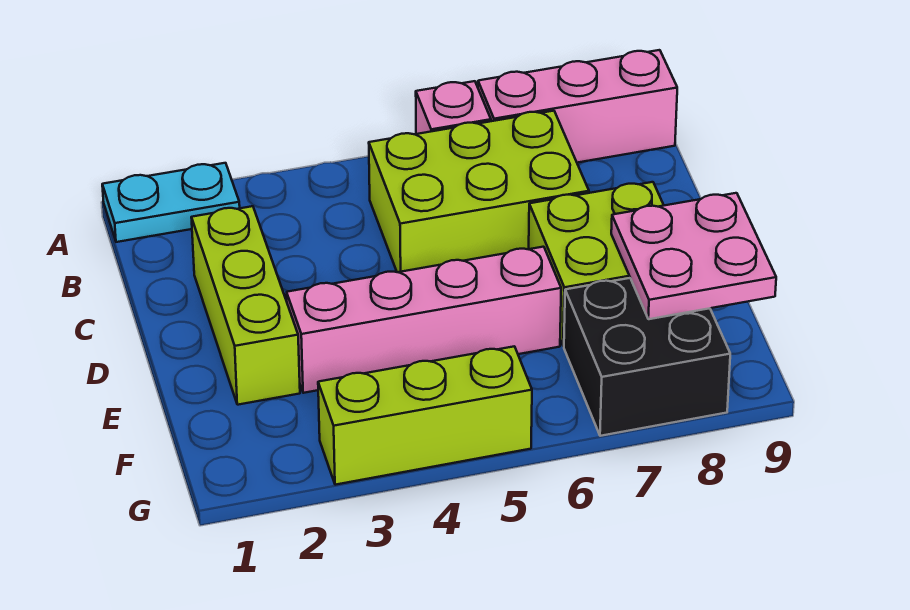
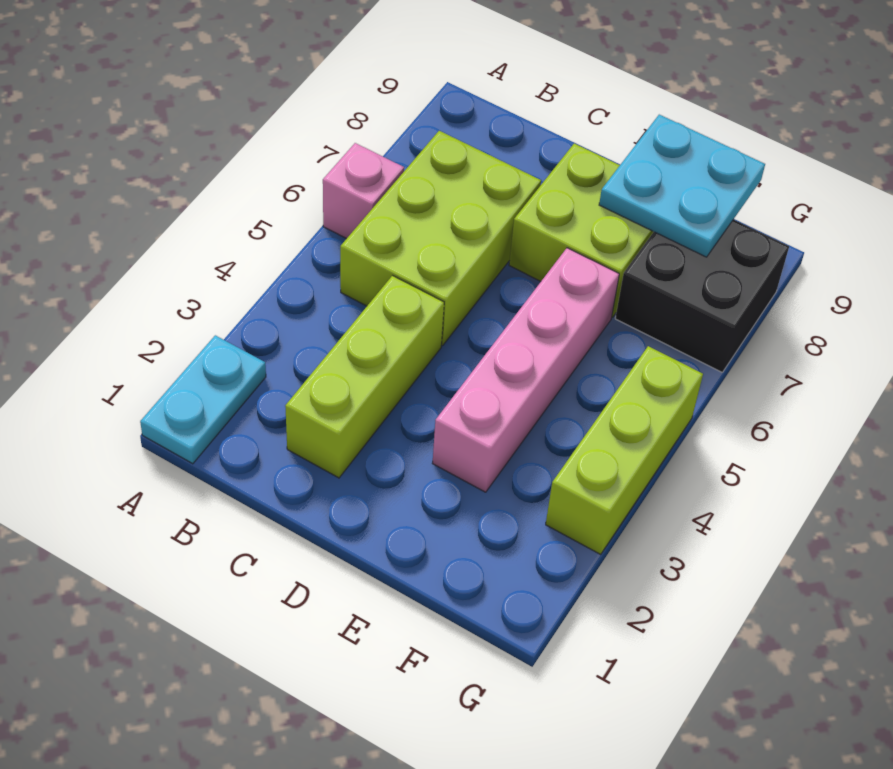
pink 1x3 brick [478,50,677,163] -> none
lime 1x3 brick [191,206,300,405] -> lime 1x3 brick turned to [285,276,444,478]
pink 2x2 plate [611,193,776,319] -> cyan 2x2 plate [599,115,765,257]

